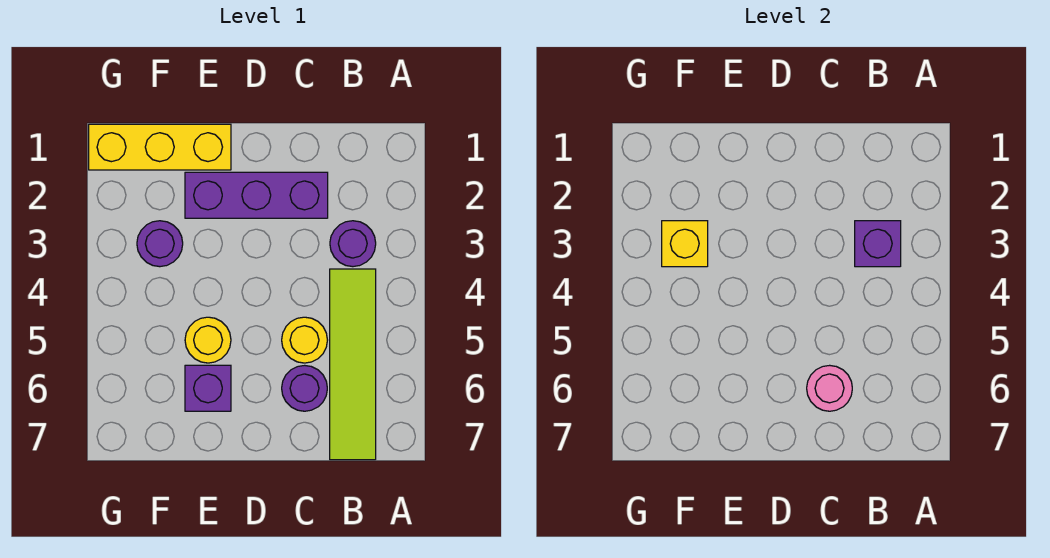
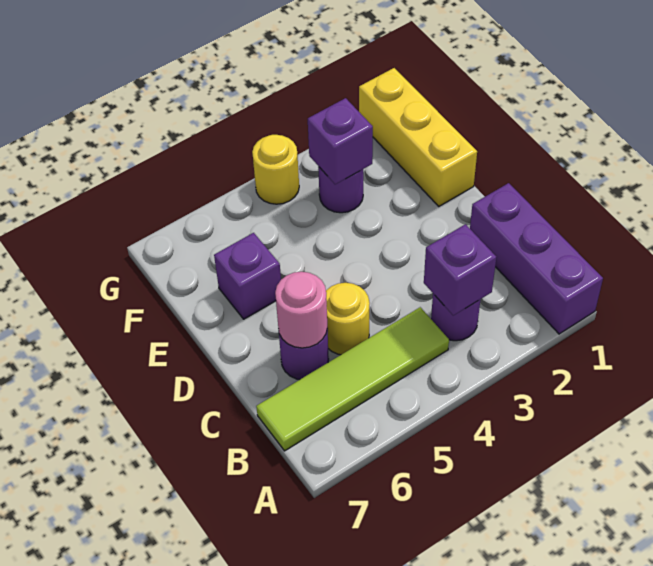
purple 1x3 brick [185,172,328,218] -> purple 1x3 brick moved to [470,183,603,334]
yellow 1x1 round brick [185,317,231,363] -> yellow 1x1 round brick moved to [252,135,299,204]
yellow 1x1 brick [662,221,708,267] -> purple 1x1 brick [308,98,373,184]

